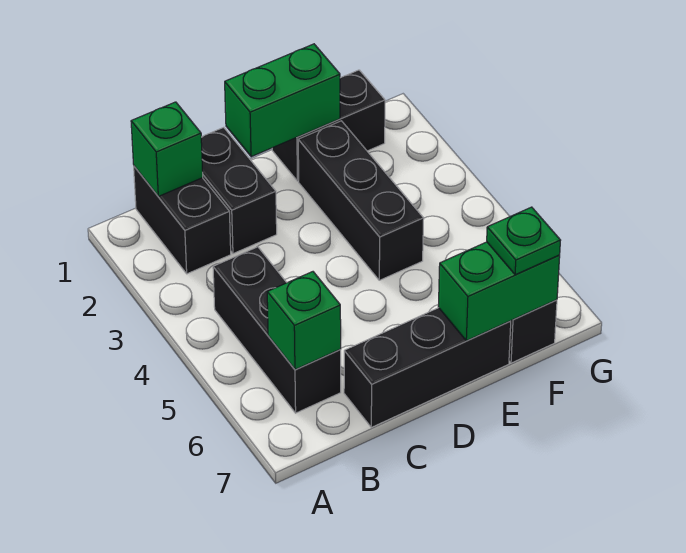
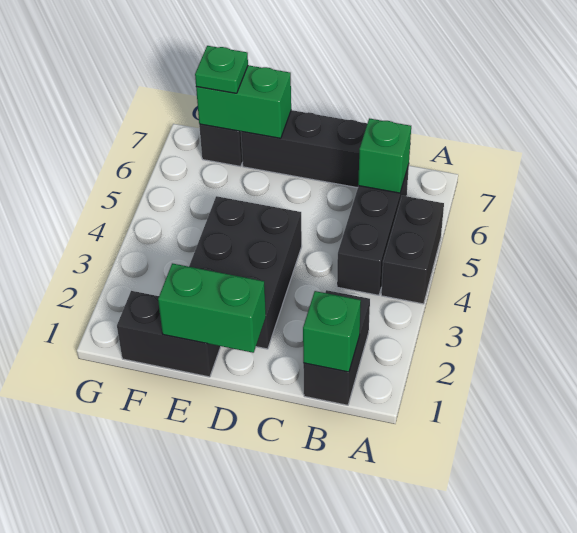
black 1x2 brick [201,127,277,254] -> black 1x2 brick moved to [381,196,444,304]
black 1x3 brick [298,121,424,280] -> black 2x3 brick [189,196,302,349]

